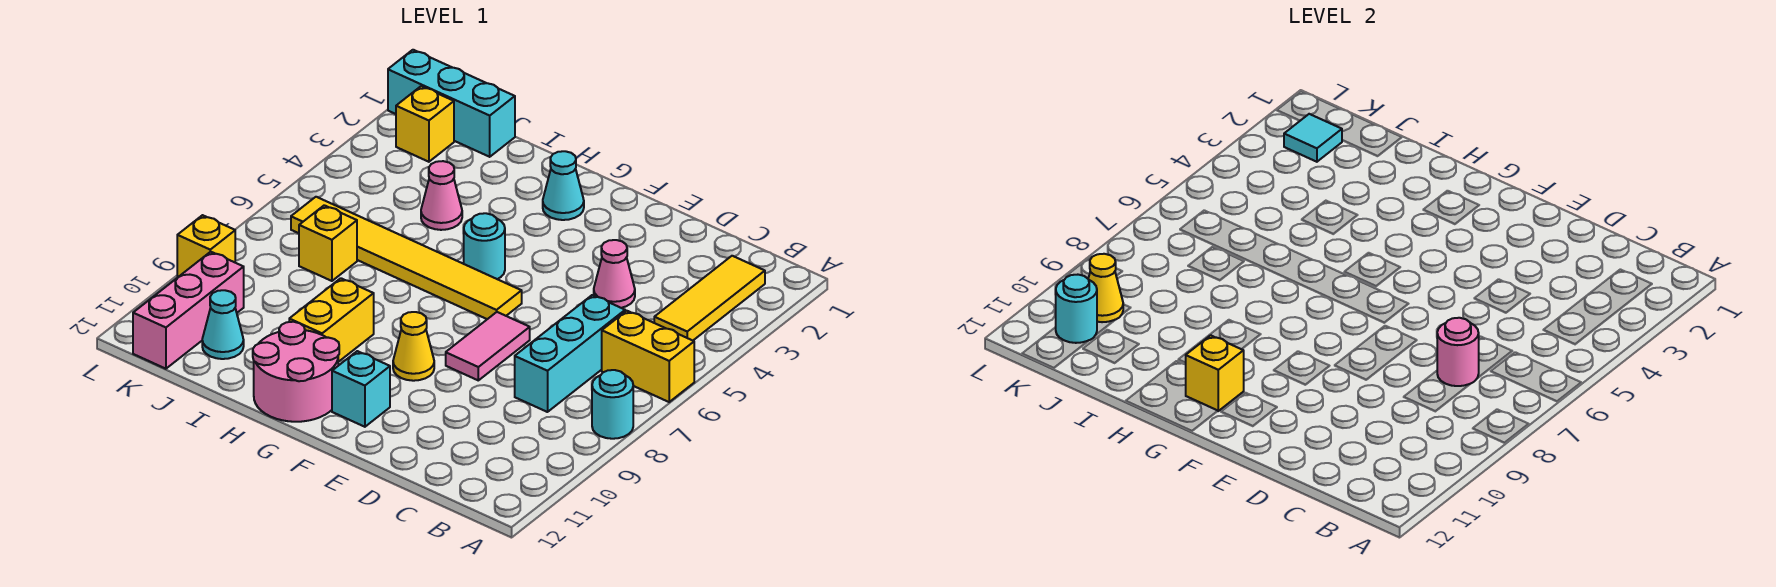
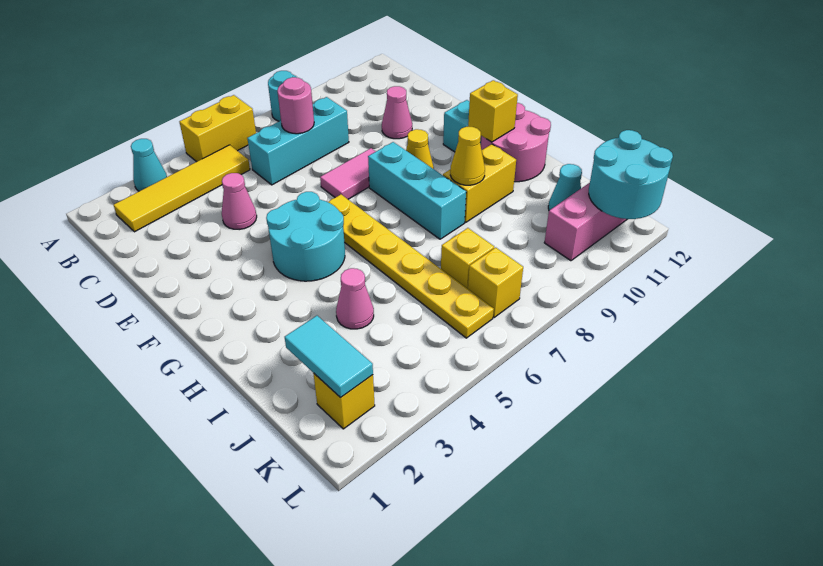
yellow 1x2 brick [602,311,694,402] -> yellow 1x2 brick turned to [179,95,256,162]
yellow 1x3 tile [654,256,765,340] -> yellow 1x4 tile [114,145,250,232]
none -> pink 1x1 cone [382,86,412,139]
yellow 1x6 tile [291,197,522,319] -> yellow 1x6 plate [329,195,494,338]
cyan 1x1 cone [543,151,584,220] -> cyan 1x1 cone moved to [131,139,167,191]
cyan 1x1 round brick [464,213,505,279] -> cyan 2x2 round brick [266,192,345,281]
cyan 1x3 brick [388,50,515,157] -> cyan 1x3 brick moved to [368,142,466,239]
cyan 1x1 tile [1284,114,1342,162] -> cyan 1x2 tile [285,316,373,397]
yellow 1x1 cone [1088,254,1123,322] -> yellow 1x1 cone moved to [450,127,485,185]
cyan 1x1 round brick [1056,275,1097,343] -> cyan 2x2 round brick [589,130,673,219]
yellow 1x1 brick [177,215,235,277] -> yellow 1x1 brick moved to [468,247,523,318]

